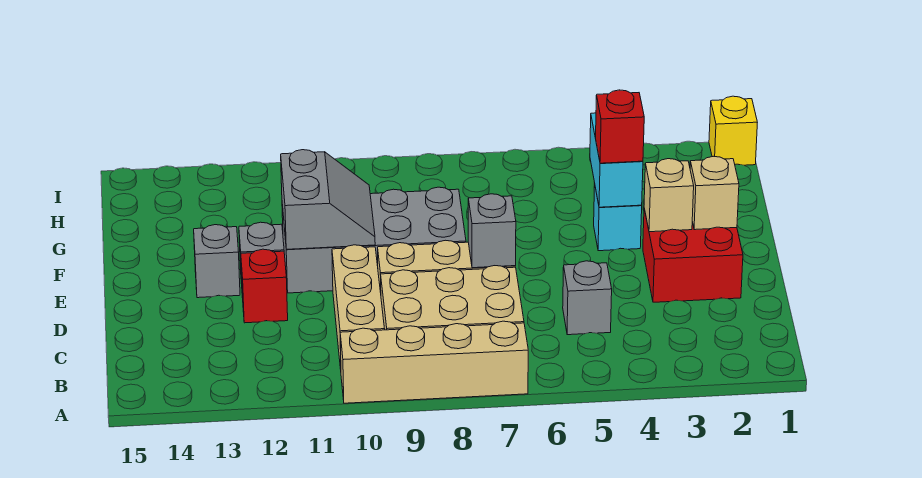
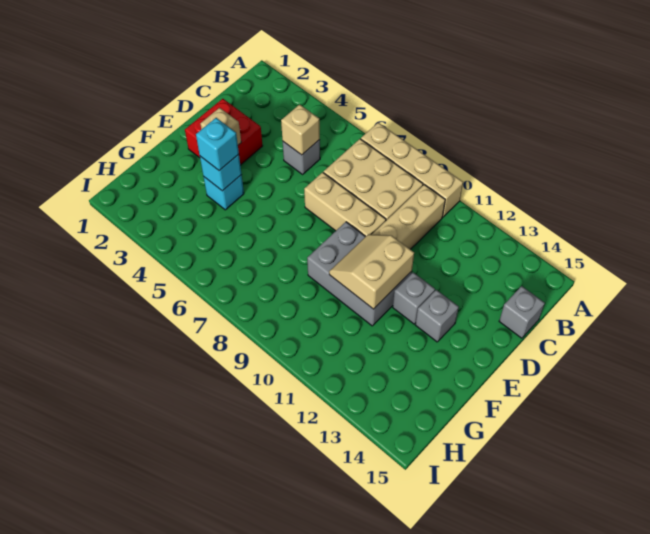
grey 1x1 brick [468,194,516,268] -> grey 1x1 brick moved to [499,286,545,338]
red 1x1 brick [241,249,288,323] -> none
tan 1x1 brick [690,156,739,230] -> tan 1x1 brick moved to [281,104,320,155]
grey 2x4 brick [282,187,466,293] -> grey 2x3 brick [307,222,412,326]
grey 2x2 slope [281,150,375,249] -> tan 2x2 slope [329,234,414,309]
cyan 1x2 brick [590,113,643,207] -> cyan 1x1 brick [200,154,242,191]
red 1x1 brick [596,90,644,163] -> cyan 1x1 brick [196,118,239,171]
yellow 1x1 brick [709,96,757,165] -> none

